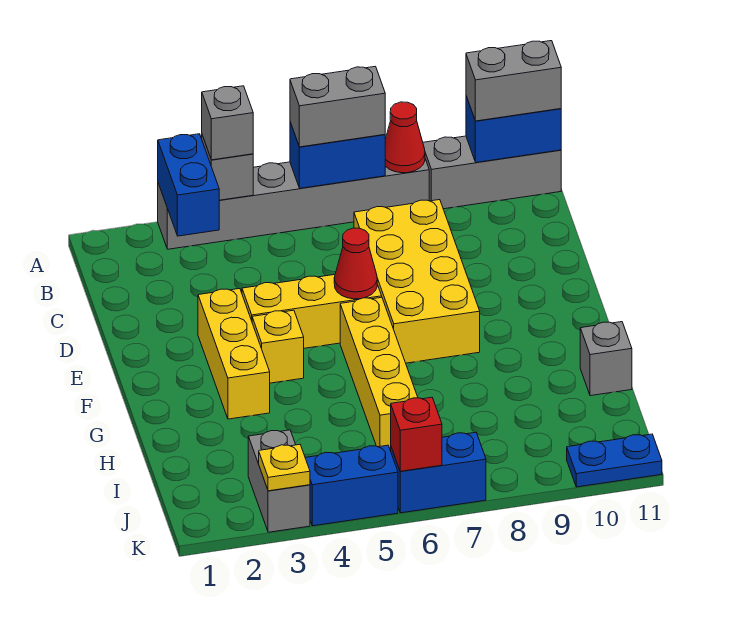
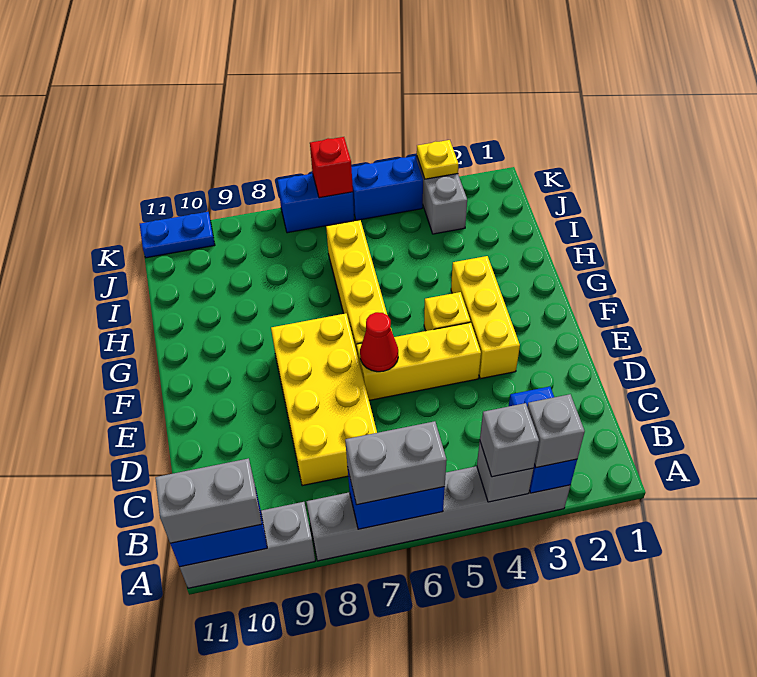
red 1x1 cone [385,102,425,173] -> none
grey 1x1 brick [580,322,632,396] -> grey 1x1 brick moved to [527,394,585,468]

